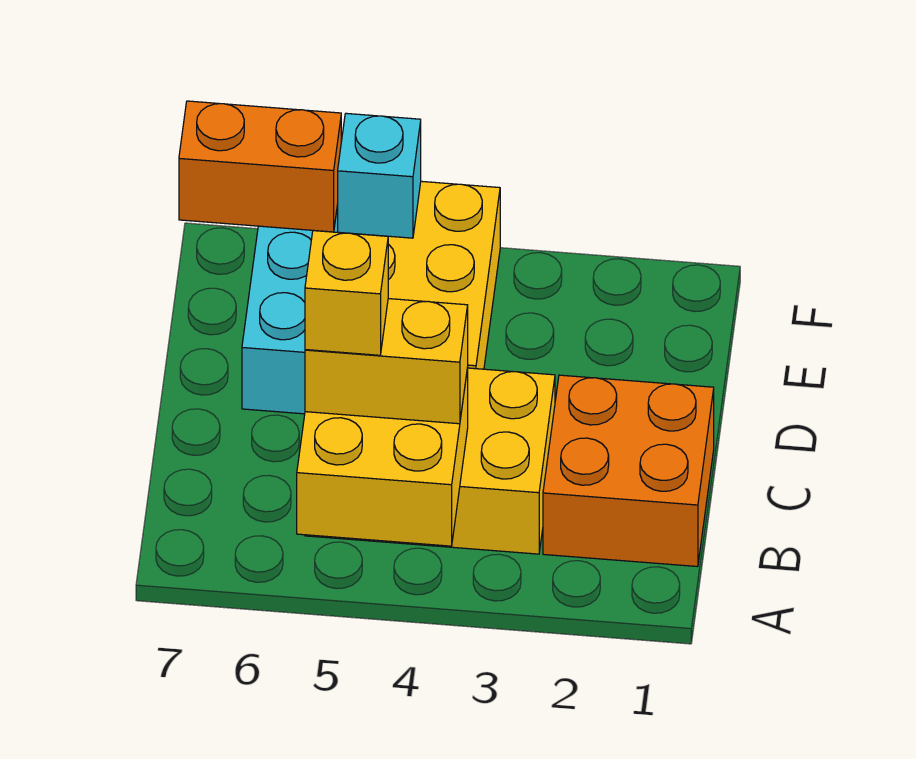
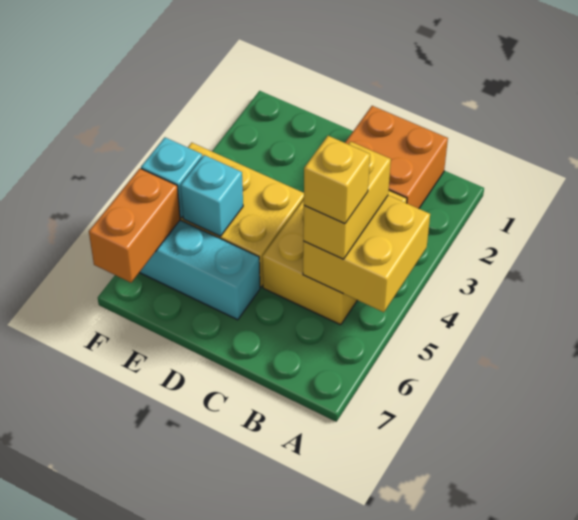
none -> cyan 1x1 brick [181,155,243,236]

